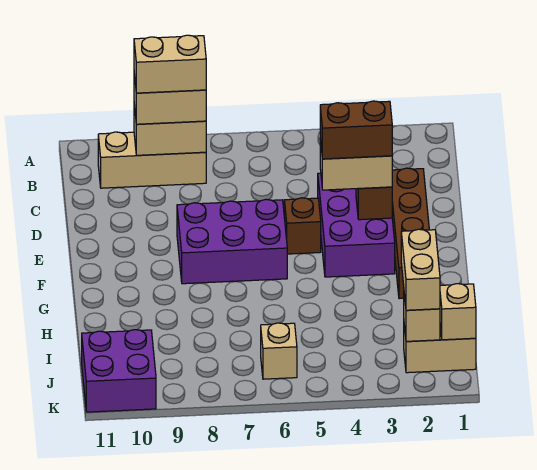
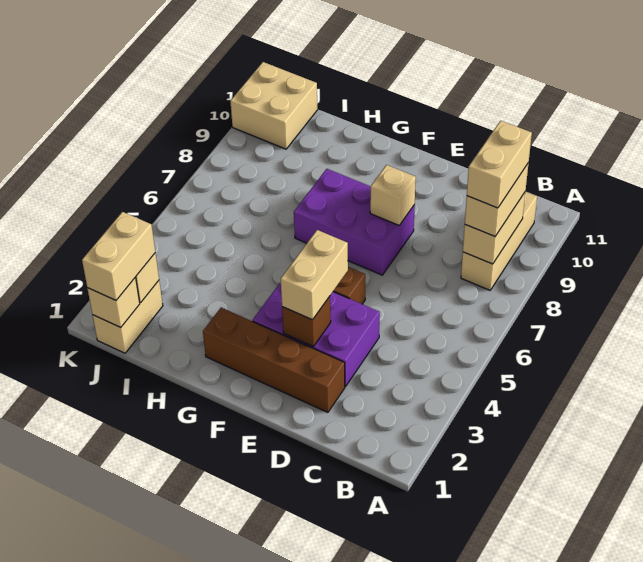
brown 1x2 brick [320,101,392,159] -> none
purple 2x3 brick [177,199,287,284] -> purple 2x3 brick turned to [294,169,415,275]
tan 1x2 brick [401,229,440,310] -> tan 1x2 brick turned to [82,212,155,300]
tan 1x1 brick [261,323,297,379] -> tan 1x1 brick moved to [370,165,416,225]
purple 2x2 brick [82,330,156,412] -> tan 2x2 brick [230,62,318,149]

